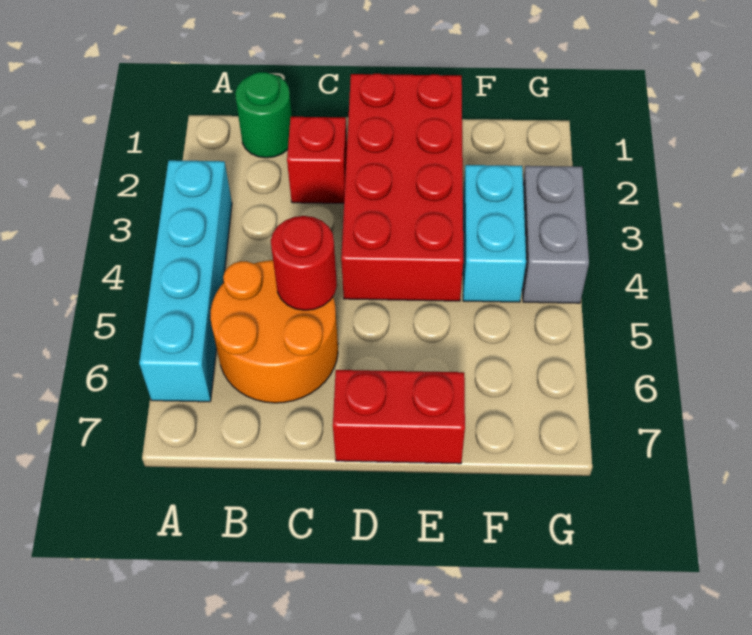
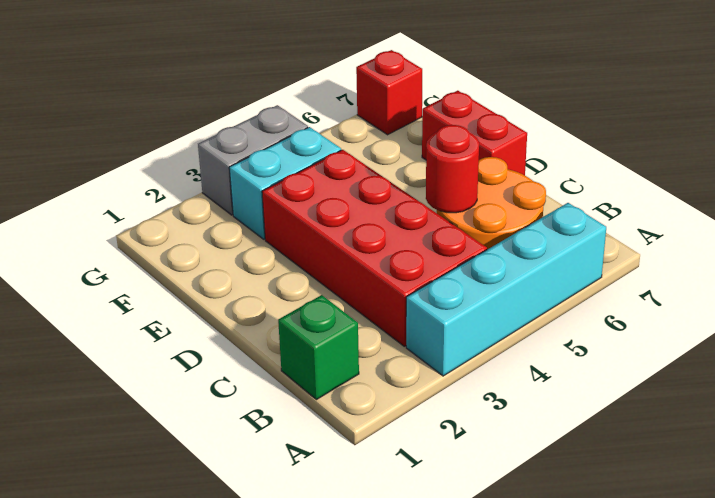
green 1x1 round brick [235,72,292,158] -> green 1x1 brick [278,295,359,400]
red 1x1 brick [287,117,347,204] -> red 1x1 brick moved to [356,50,422,135]
red 2x4 brick [341,74,463,301] -> red 2x4 brick turned to [262,150,487,346]

